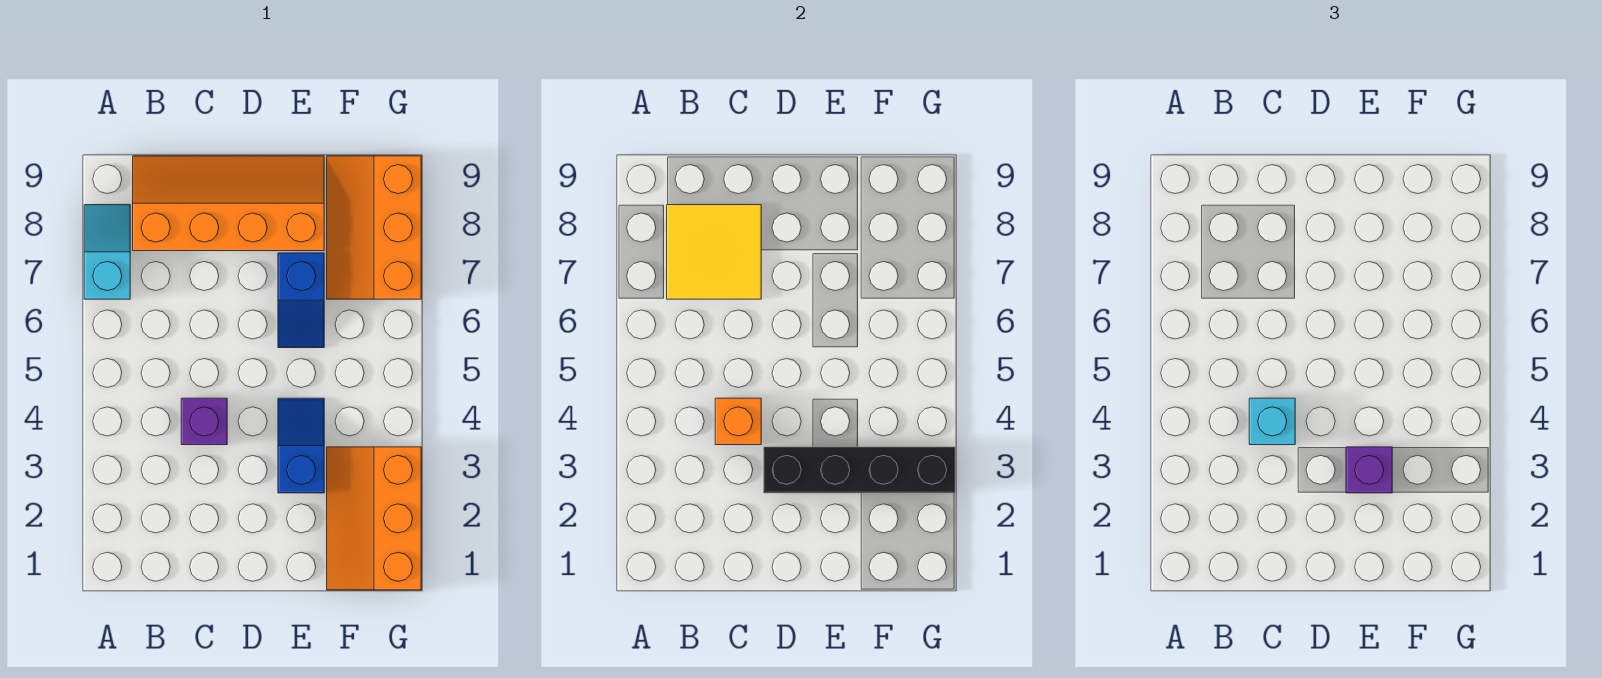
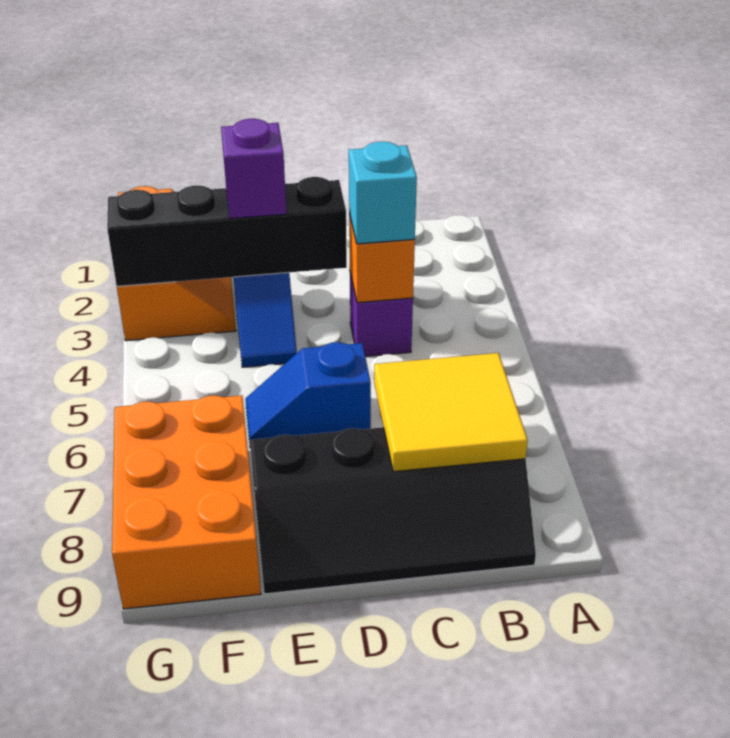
cyan 1x2 slope [84,205,130,299] -> none
orange 2x4 slope [133,156,324,251] -> black 2x4 slope [250,427,536,594]
blue 1x2 slope [278,253,324,348] -> blue 1x2 slope turned to [245,342,371,448]
orange 2x3 slope [327,156,421,299] -> orange 2x3 brick [112,395,261,609]

